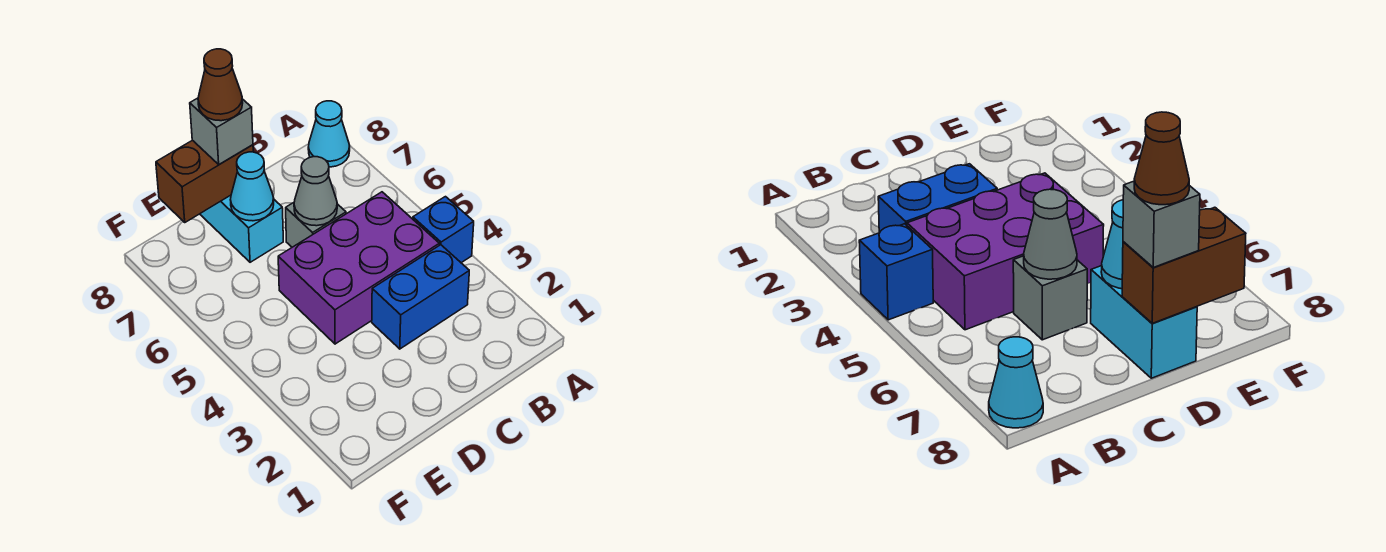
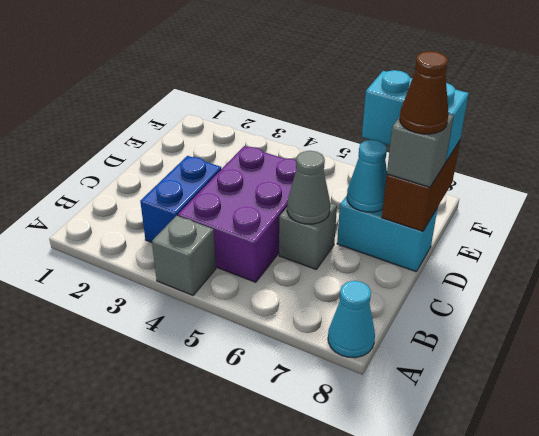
blue 1x1 brick [413,197,474,263] -> grey 1x1 brick [152,216,216,295]
none -> cyan 1x2 brick [362,70,469,161]

